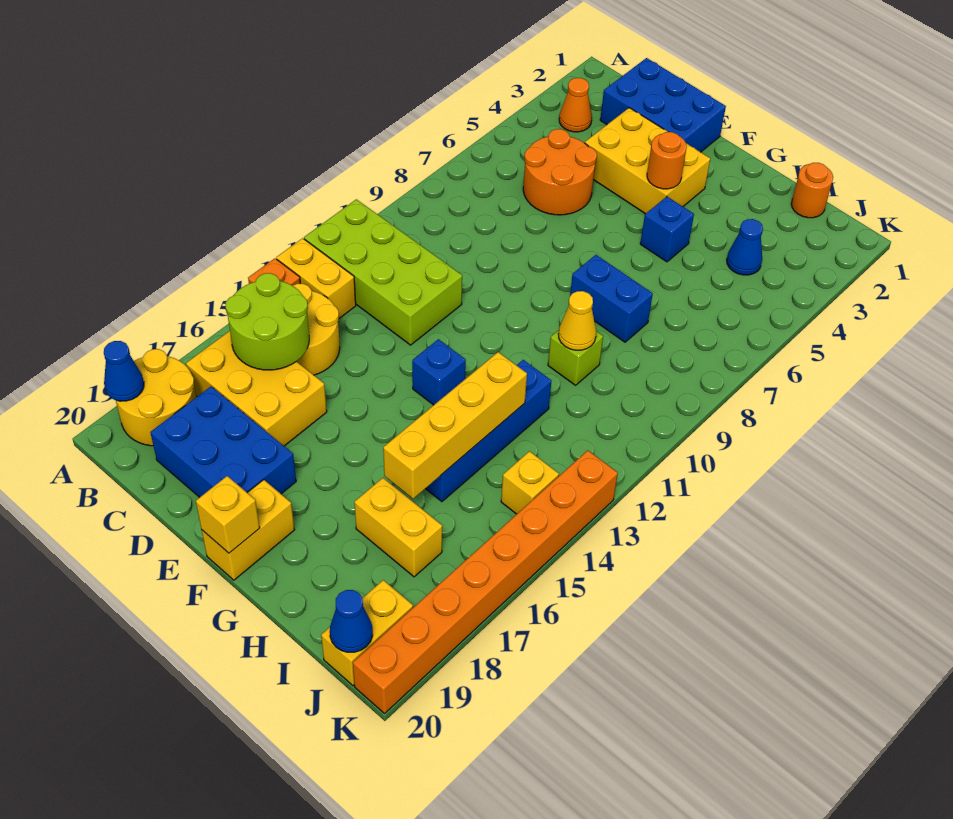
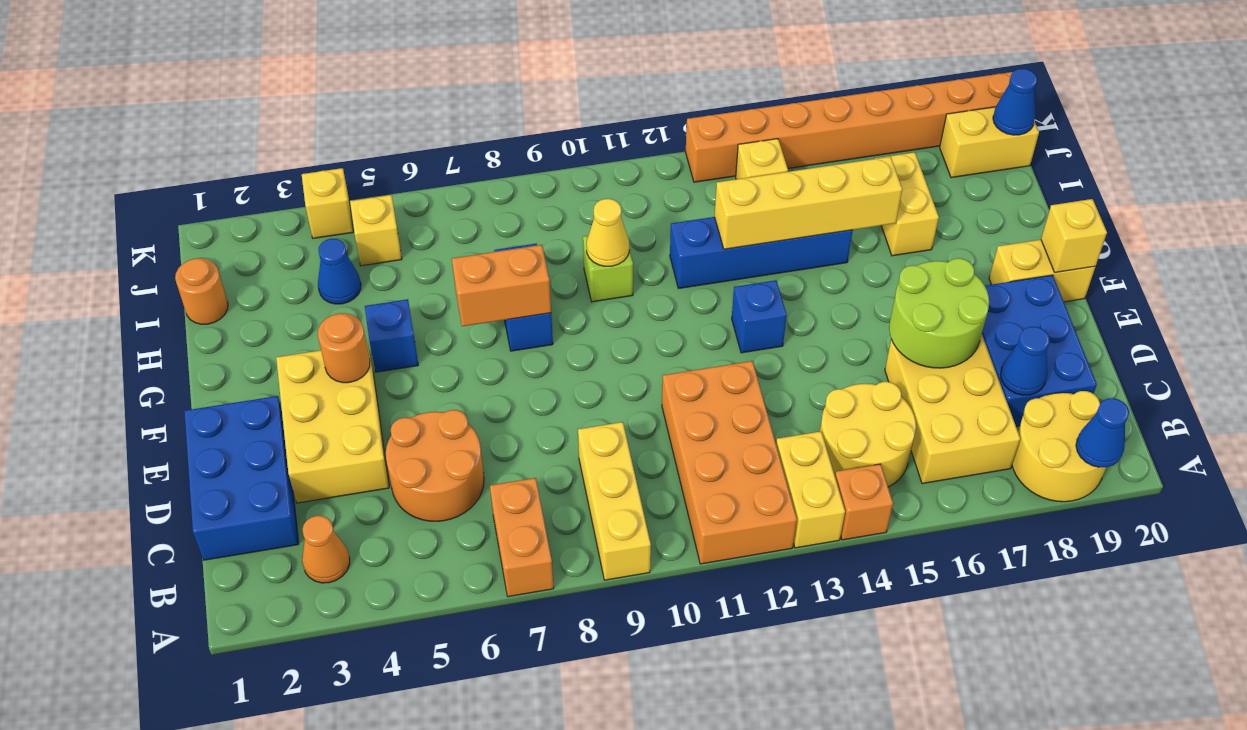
none -> orange 1x2 brick [490,478,554,597]
none -> yellow 1x3 brick [578,422,651,580]
lime 2x4 brick [304,199,462,345] -> orange 2x4 brick [662,361,797,564]
lime 2x2 round brick [226,273,309,370] -> lime 2x2 round brick moved to [889,258,989,368]
none -> blue 1x1 cone [1000,327,1050,395]
none -> orange 1x2 brick [452,245,551,326]
none -> yellow 1x1 brick [350,195,402,266]
none -> yellow 1x1 brick [302,168,354,238]

